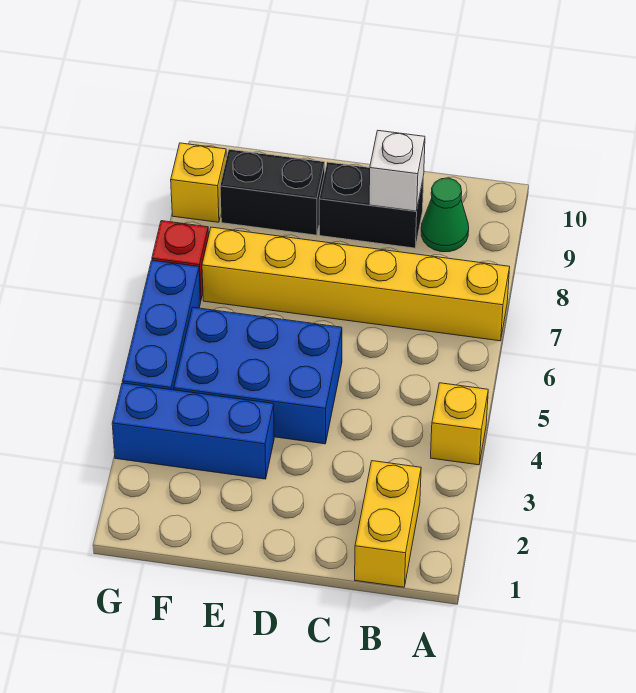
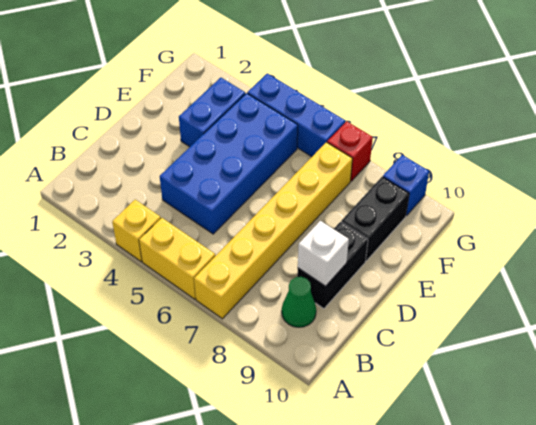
yellow 1x2 brick [355,461,421,587] -> yellow 1x2 brick moved to [139,218,215,299]
blue 2x3 brick [174,307,342,444] -> blue 2x4 brick [160,93,298,234]
blue 1x3 brick [112,383,274,479] -> blue 1x2 brick [179,78,245,147]
yellow 1x1 brick [171,143,227,222] -> blue 1x1 brick [383,155,429,216]

